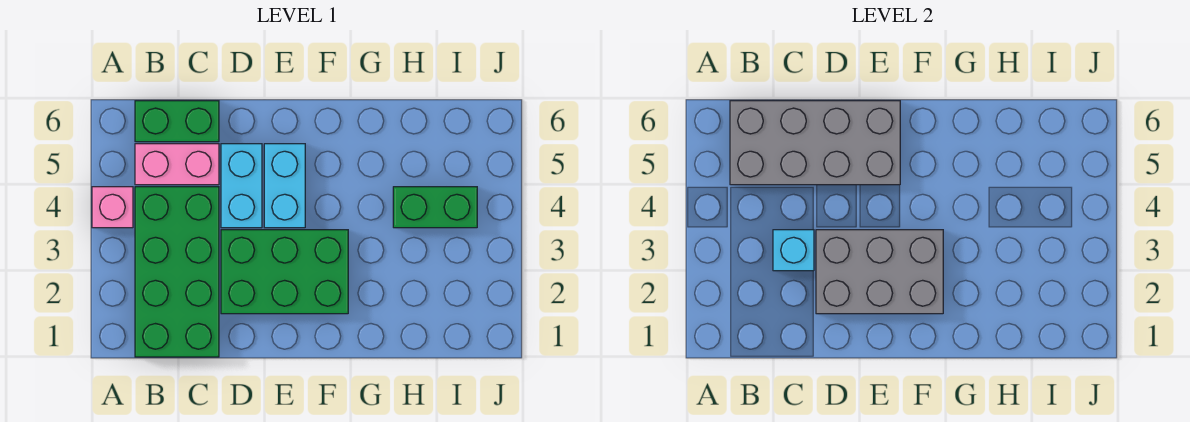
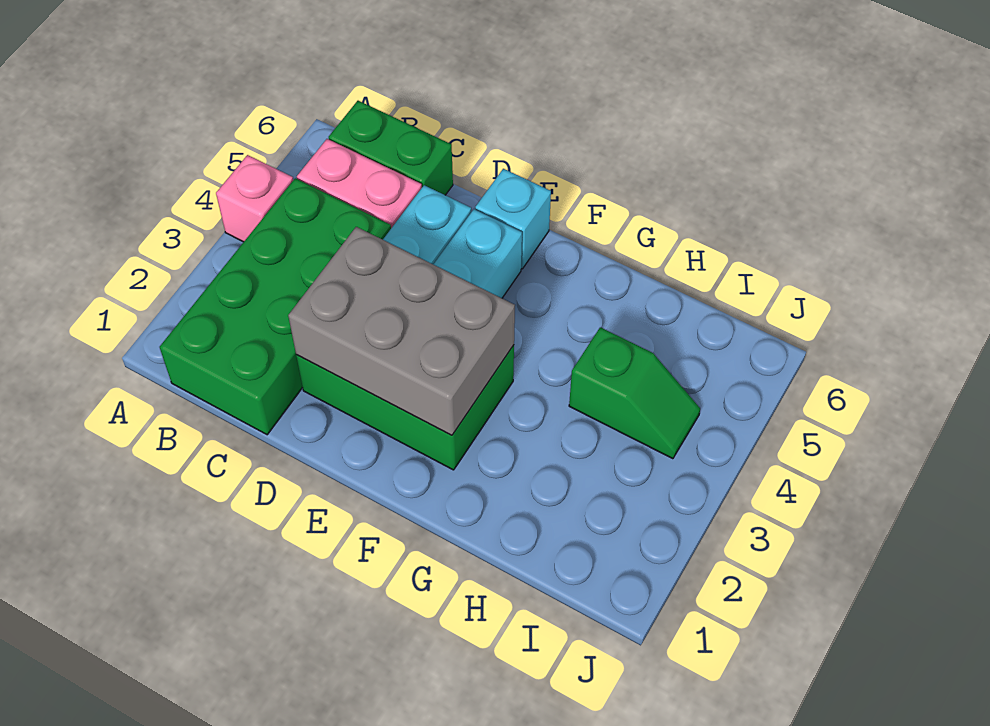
grey 2x4 brick [730,101,900,185] -> none
cyan 1x1 brick [773,230,814,271] -> cyan 1x1 brick moved to [475,169,551,269]
green 1x2 brick [393,187,477,228] -> green 1x2 slope [569,327,700,459]

